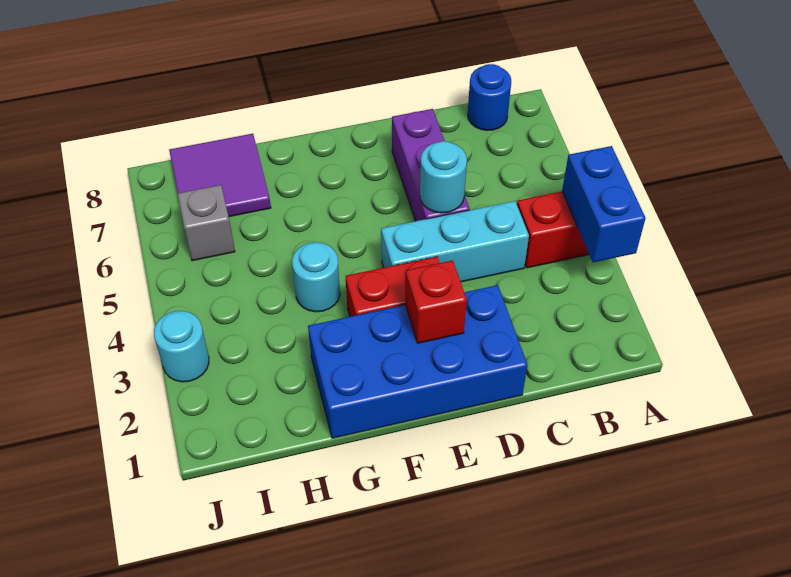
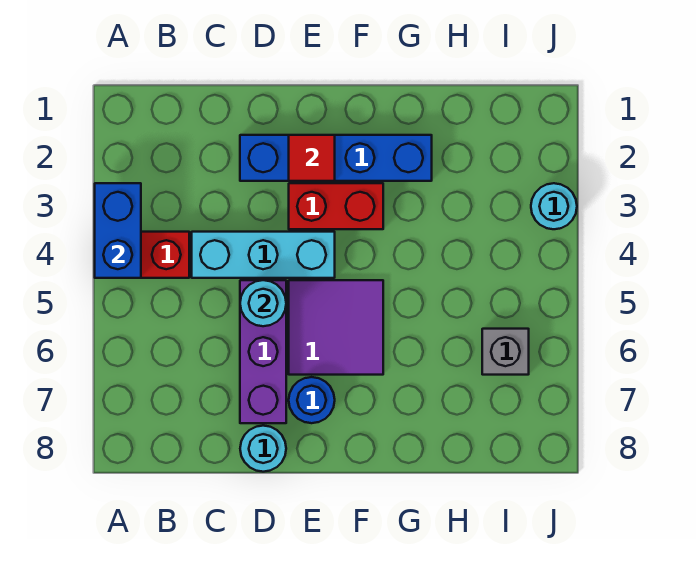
blue 1x1 round brick [468,64,511,130] -> blue 1x1 round brick moved to [289,377,335,423]
blue 2x4 brick [308,285,527,438] -> blue 1x4 brick [240,135,432,181]
red 1x1 brick [405,260,467,343] -> red 1x1 tile [289,135,335,181]
cyan 1x1 round brick [292,242,340,312] -> cyan 1x1 round brick moved to [240,426,286,472]
purple 2x2 tile [169,134,271,217] -> purple 2x2 tile moved to [289,280,383,375]

